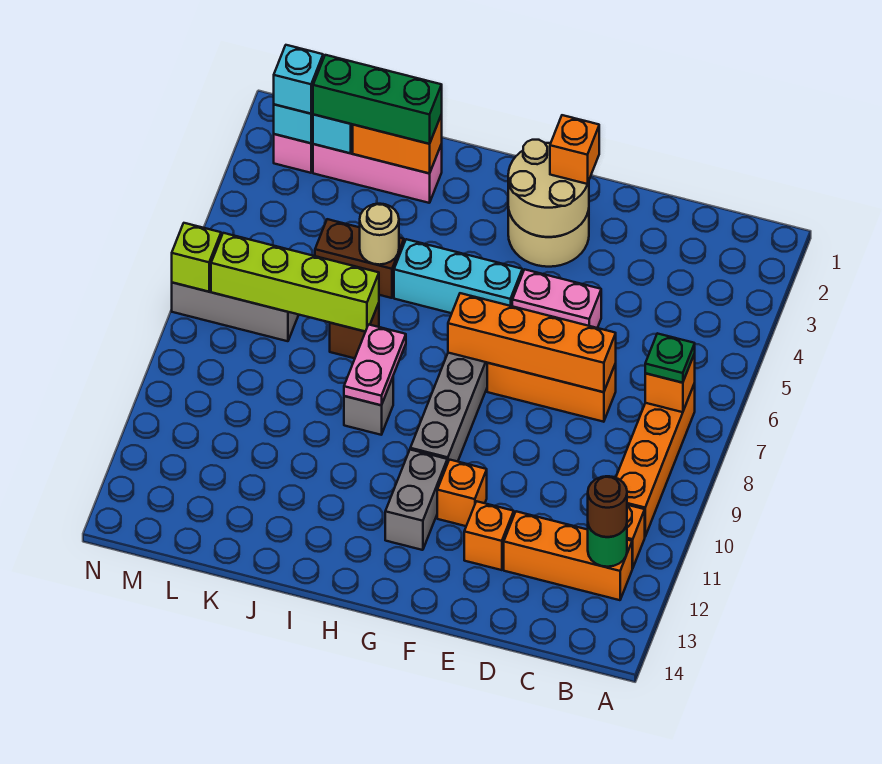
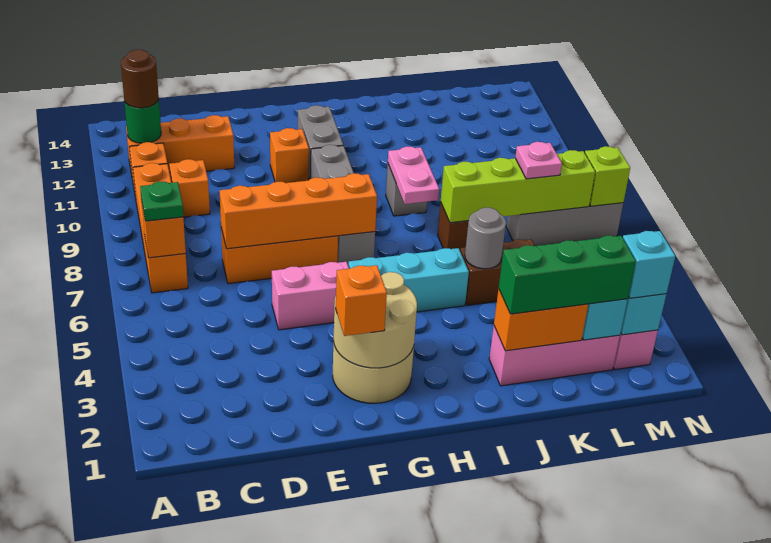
orange 1x1 brick [464,501,514,570] -> orange 1x1 brick moved to [169,159,210,217]
tan 1x1 round brick [360,204,399,265] -> grey 1x1 round brick [465,208,506,269]
none -> pink 1x1 plate [515,142,562,179]

